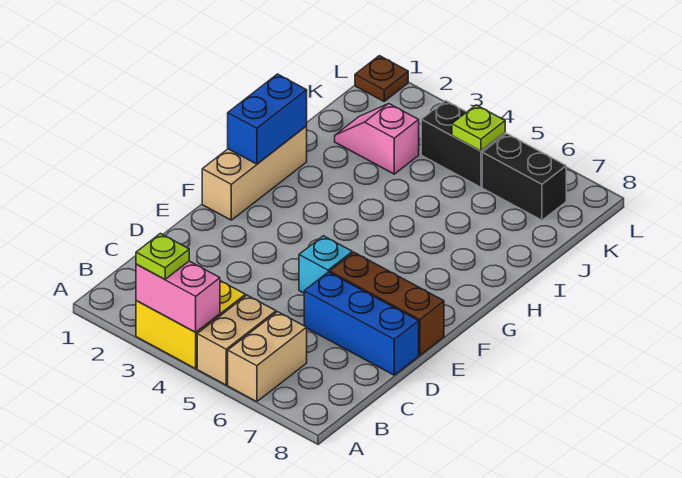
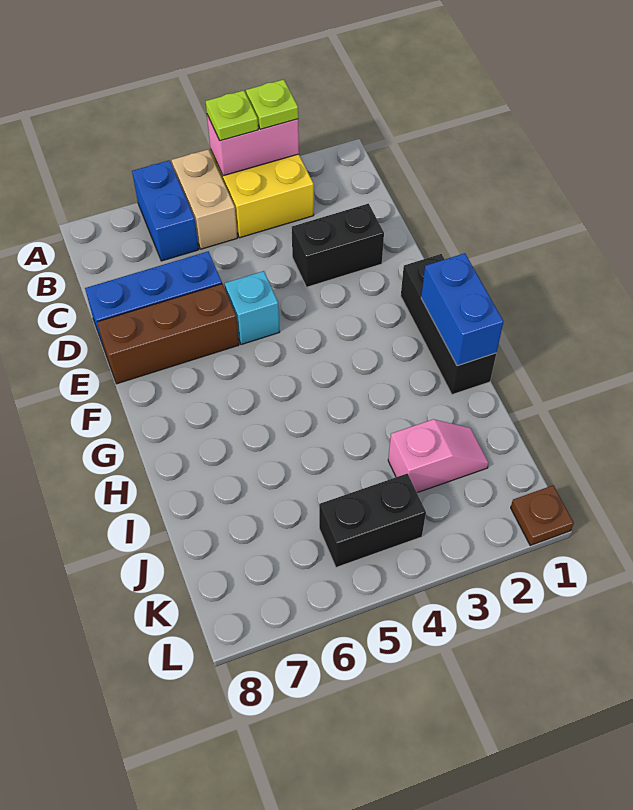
tan 1x2 brick [228,312,307,402] -> blue 1x2 brick [132,160,199,261]
tan 1x3 brick [202,126,307,220] -> black 1x3 brick [401,254,496,395]
lime 1x1 plate [452,105,505,151] -> lime 1x1 plate moved to [206,90,258,141]
black 1x2 brick [482,134,566,220] -> black 1x2 brick moved to [292,204,384,287]

